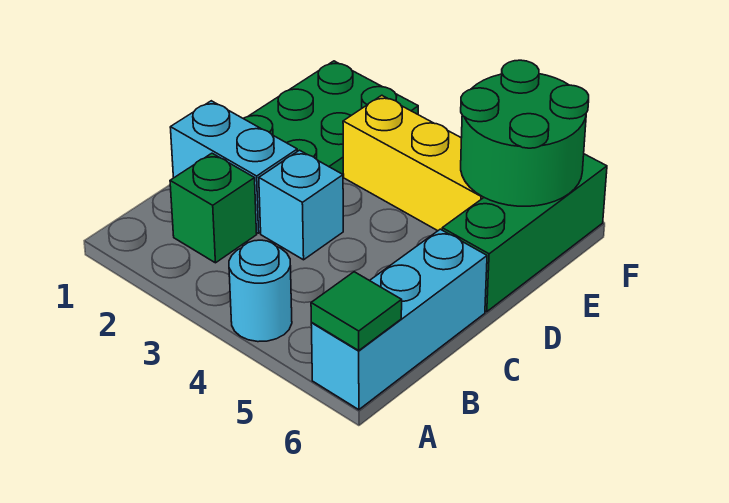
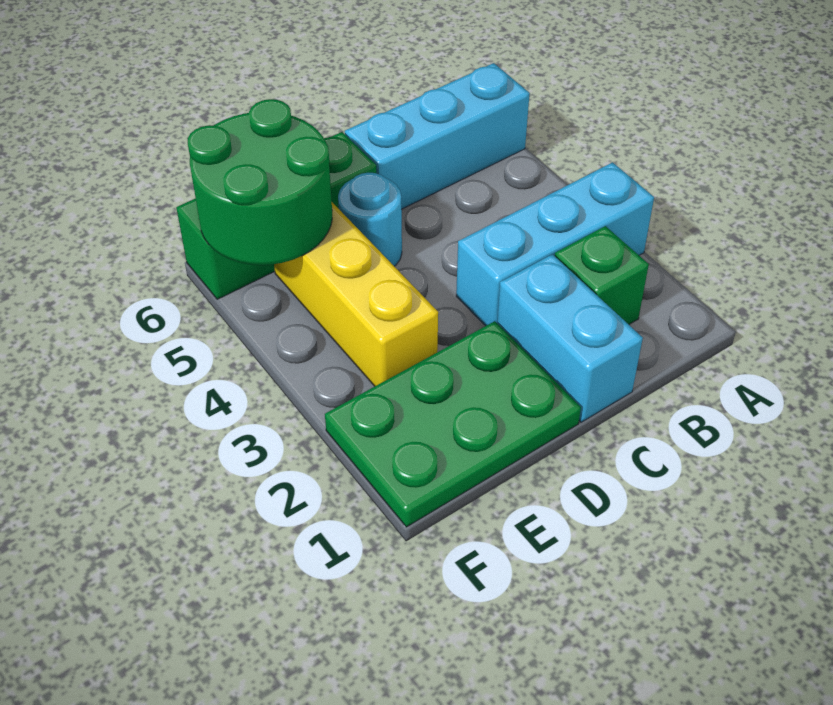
cyan 1x1 round brick [229,240,292,342] -> cyan 1x1 round brick moved to [338,173,402,266]
green 1x1 tile [311,272,402,350] -> none
cyan 1x1 brick [259,150,343,260] -> cyan 1x3 brick [456,162,654,326]

